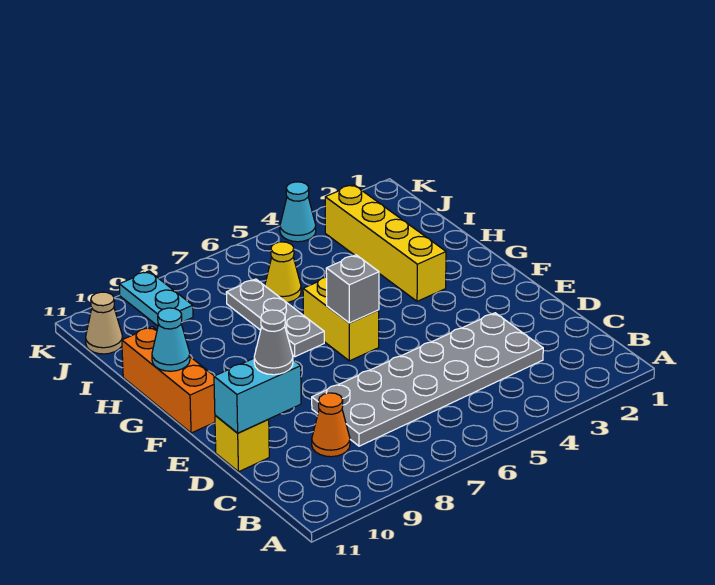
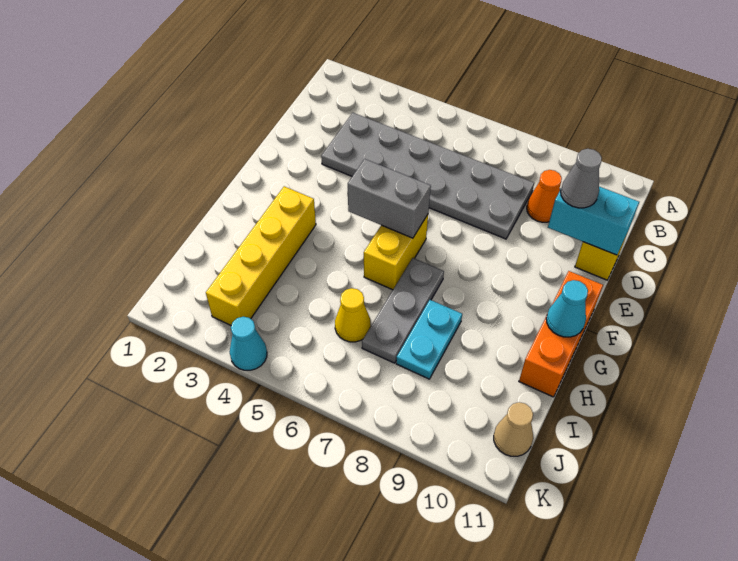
grey 1x1 brick [326,255,379,323] -> grey 1x2 brick [348,159,431,238]
cyan 1x2 plate [119,271,193,326] -> cyan 1x2 plate moved to [396,300,462,379]

